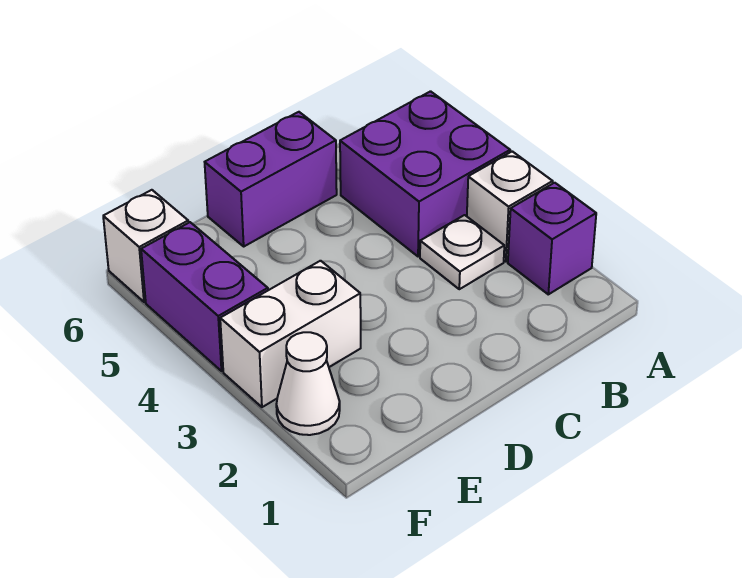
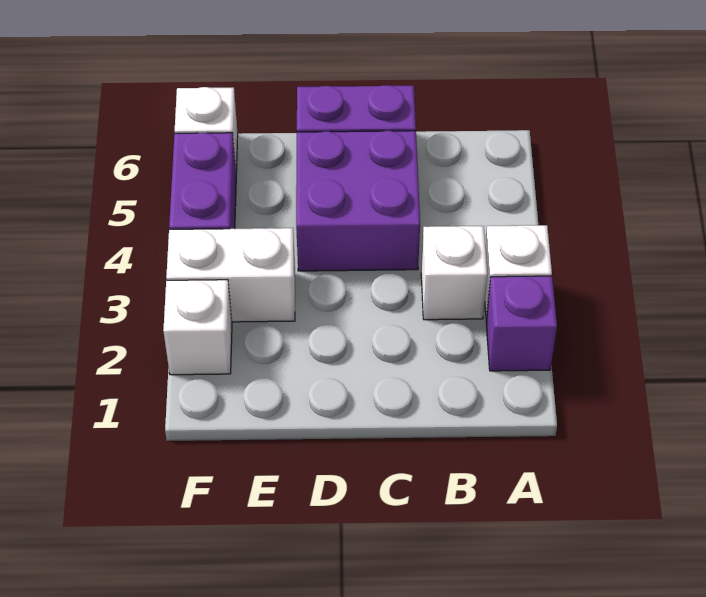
purple 2x2 brick [340,91,510,257] -> purple 2x2 brick moved to [296,131,420,271]
white 1x1 plate [420,215,504,289] -> white 1x1 brick [421,226,487,320]
white 1x1 cone [276,332,340,435] -> white 1x1 brick [163,280,232,375]

